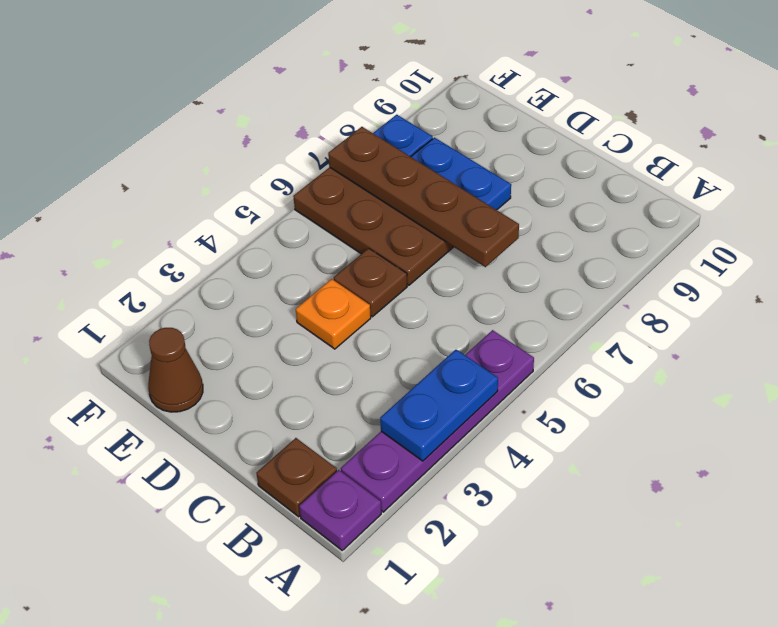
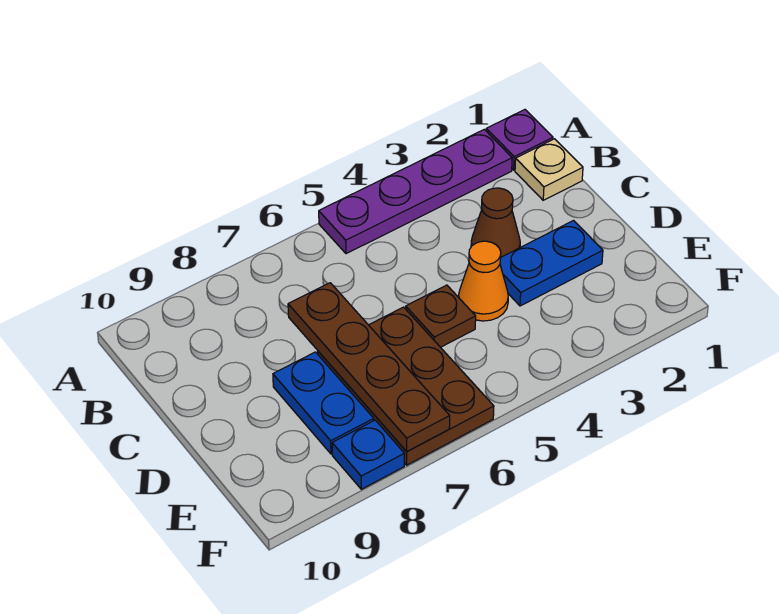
blue 1x2 plate [380,350,498,461] -> blue 1x2 plate moved to [500,220,603,306]
brown 1x1 plate [256,438,337,517] -> tan 1x1 plate [515,139,583,200]
orange 1x1 plate [296,279,371,349] -> orange 1x1 cone [459,241,508,321]
brown 1x1 cone [148,328,203,412] -> brown 1x1 cone moved to [471,188,520,257]

